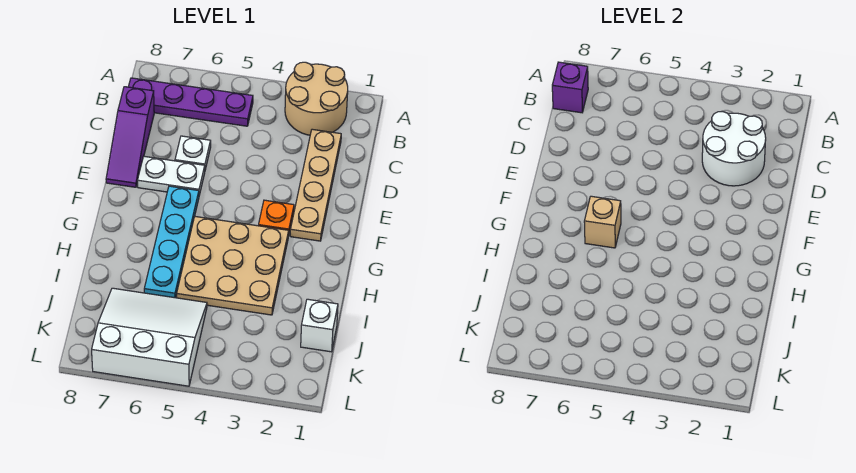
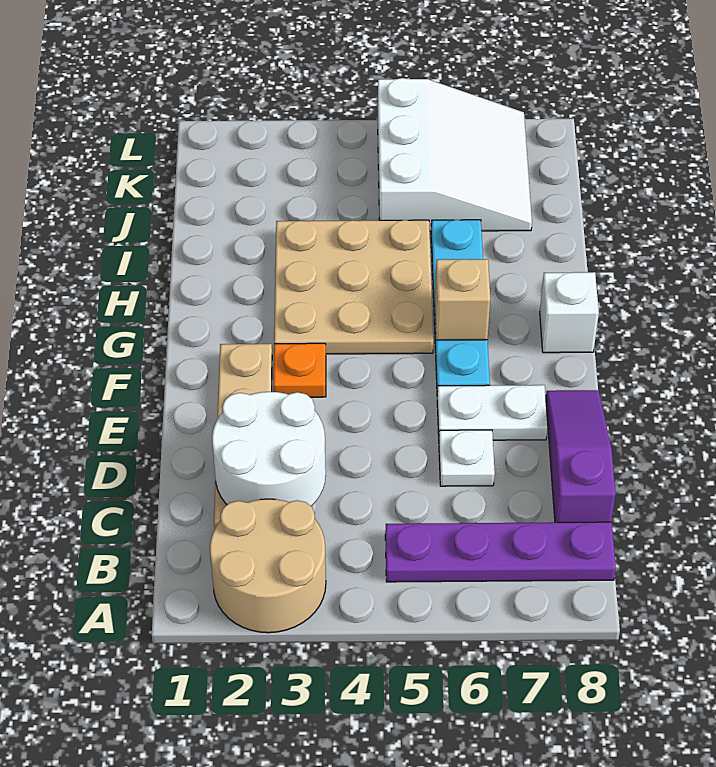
purple 1x1 brick [552,62,588,113] -> none
white 1x1 brick [301,299,338,352] -> white 1x1 brick moved to [540,272,599,353]
white 3x3 slope [92,288,207,386] -> white 3x3 slope turned to [378,78,532,231]

